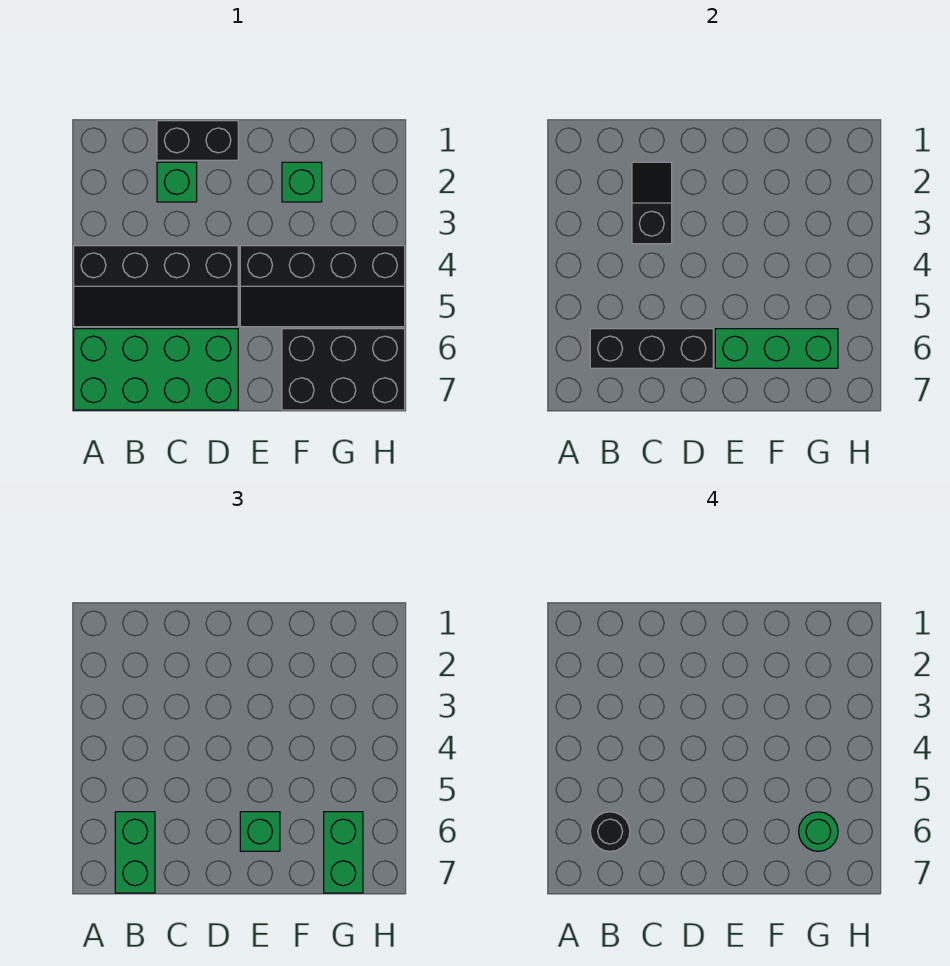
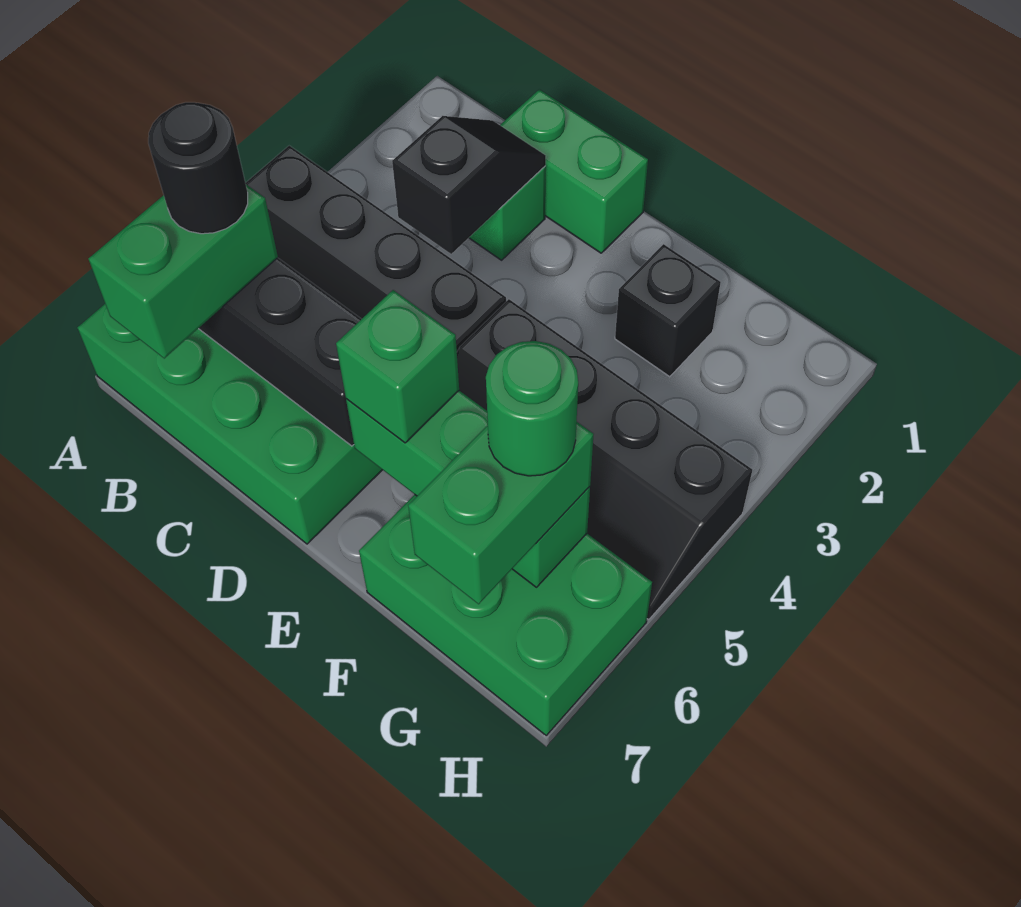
black 1x2 brick [157,121,238,160] -> green 1x2 brick [500,89,648,253]
green 1x1 brick [282,162,322,202] -> black 1x1 brick [615,244,721,377]
black 2x3 brick [282,329,405,410] -> green 2x3 brick [359,495,652,735]

